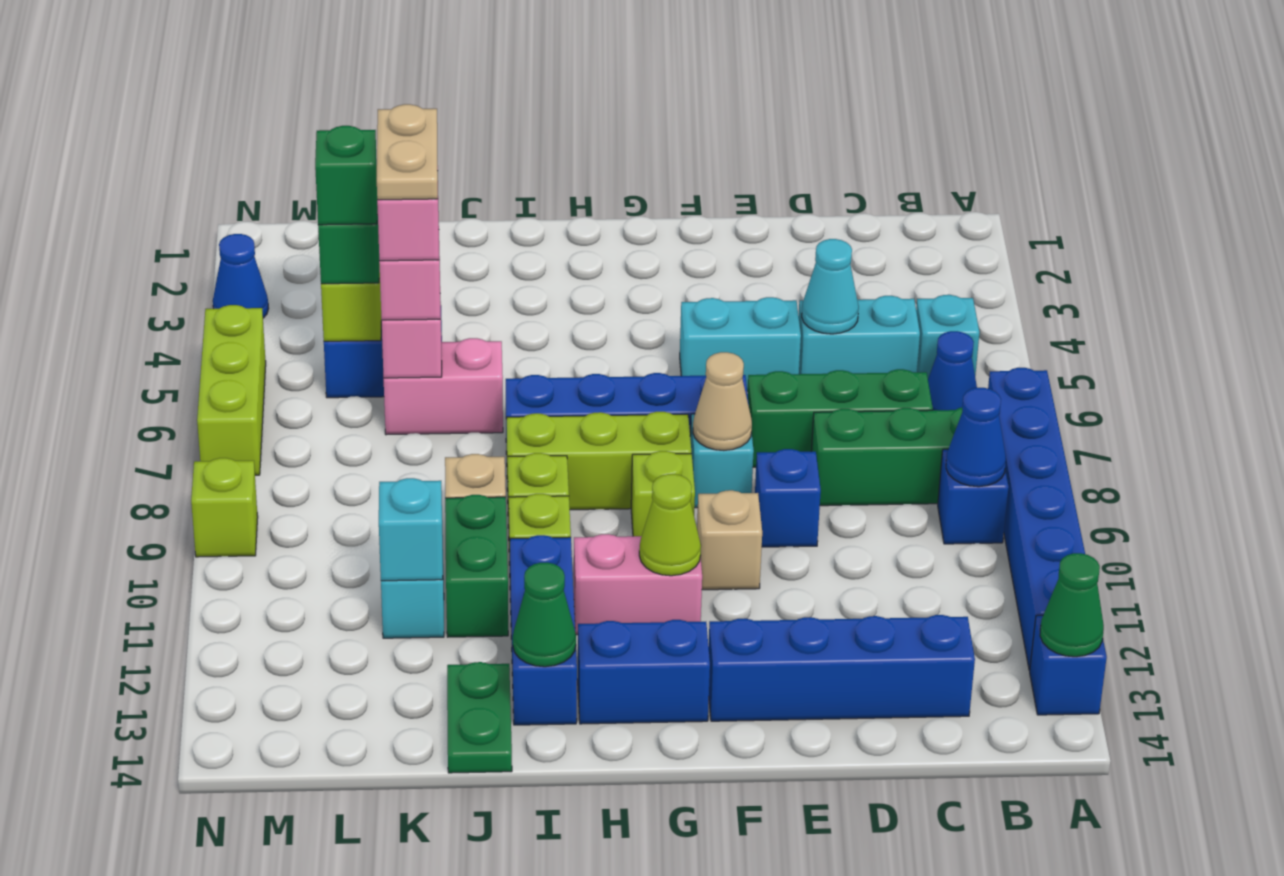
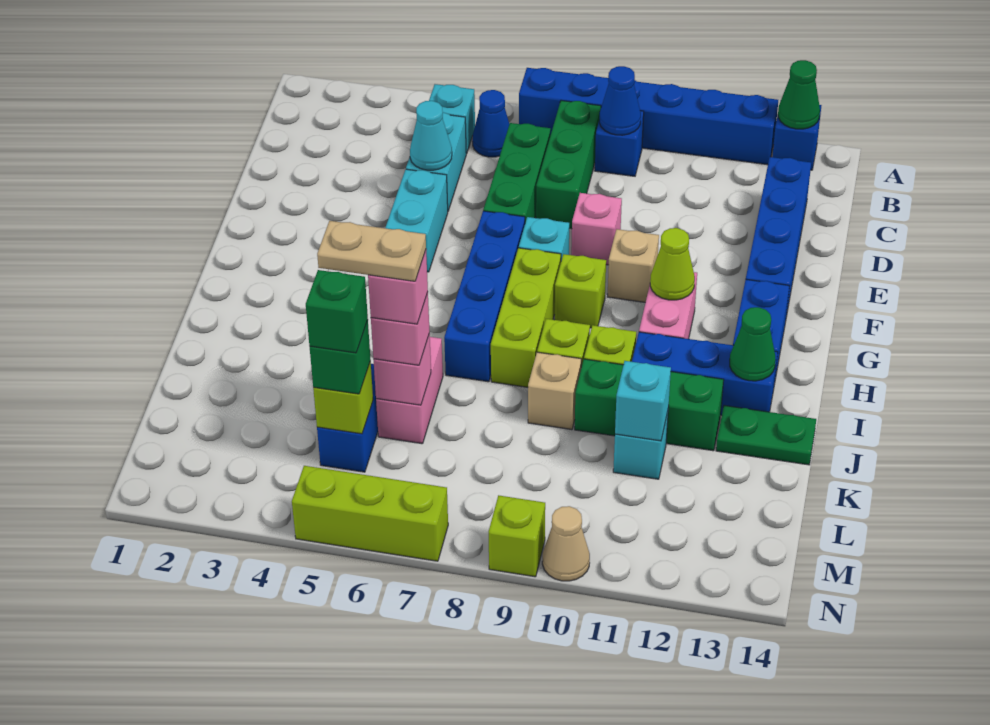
blue 1x1 brick [755,449,821,547] -> pink 1x1 brick [571,193,622,265]
tan 1x1 cone [693,352,752,450] -> tan 1x1 cone moved to [542,506,590,581]
green 1x2 brick [445,495,508,637] -> green 1x3 brick [575,359,724,451]
blue 1x1 cone [213,234,269,318] -> none

